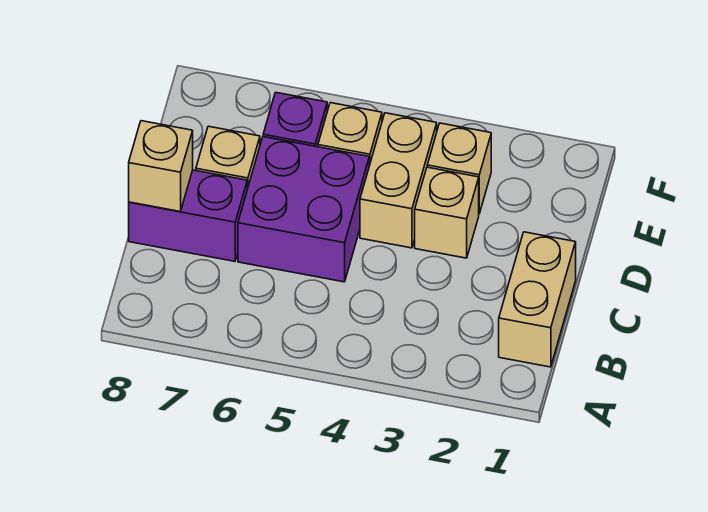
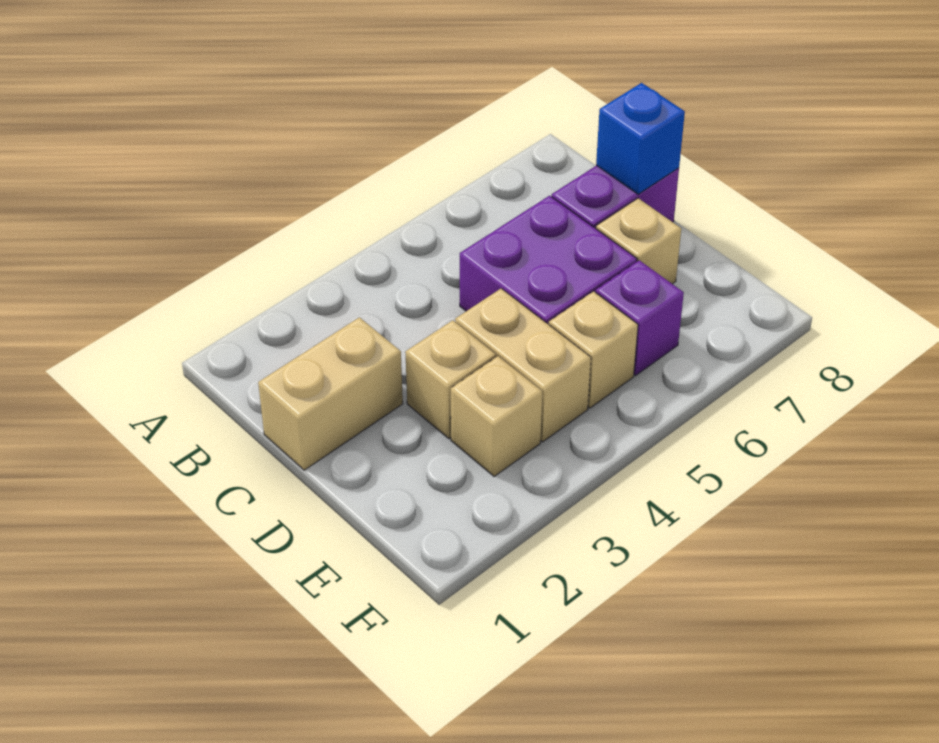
tan 1x2 brick [499,232,576,367] -> tan 1x2 brick turned to [258,317,403,470]
tan 1x1 brick [129,121,193,211] -> blue 1x1 brick [596,83,685,194]

